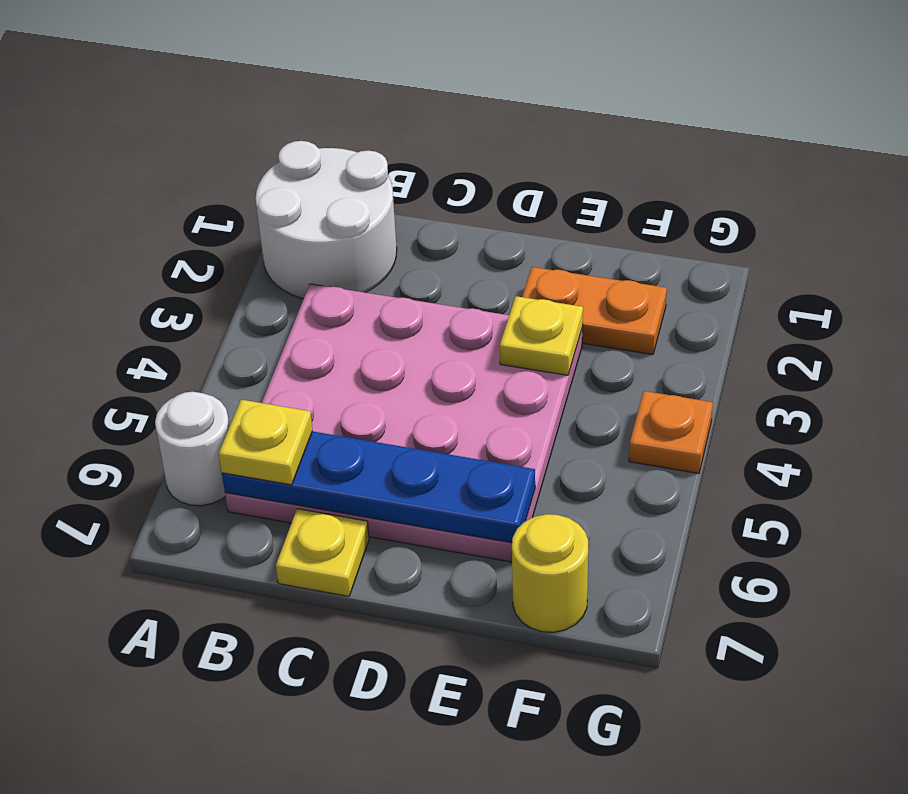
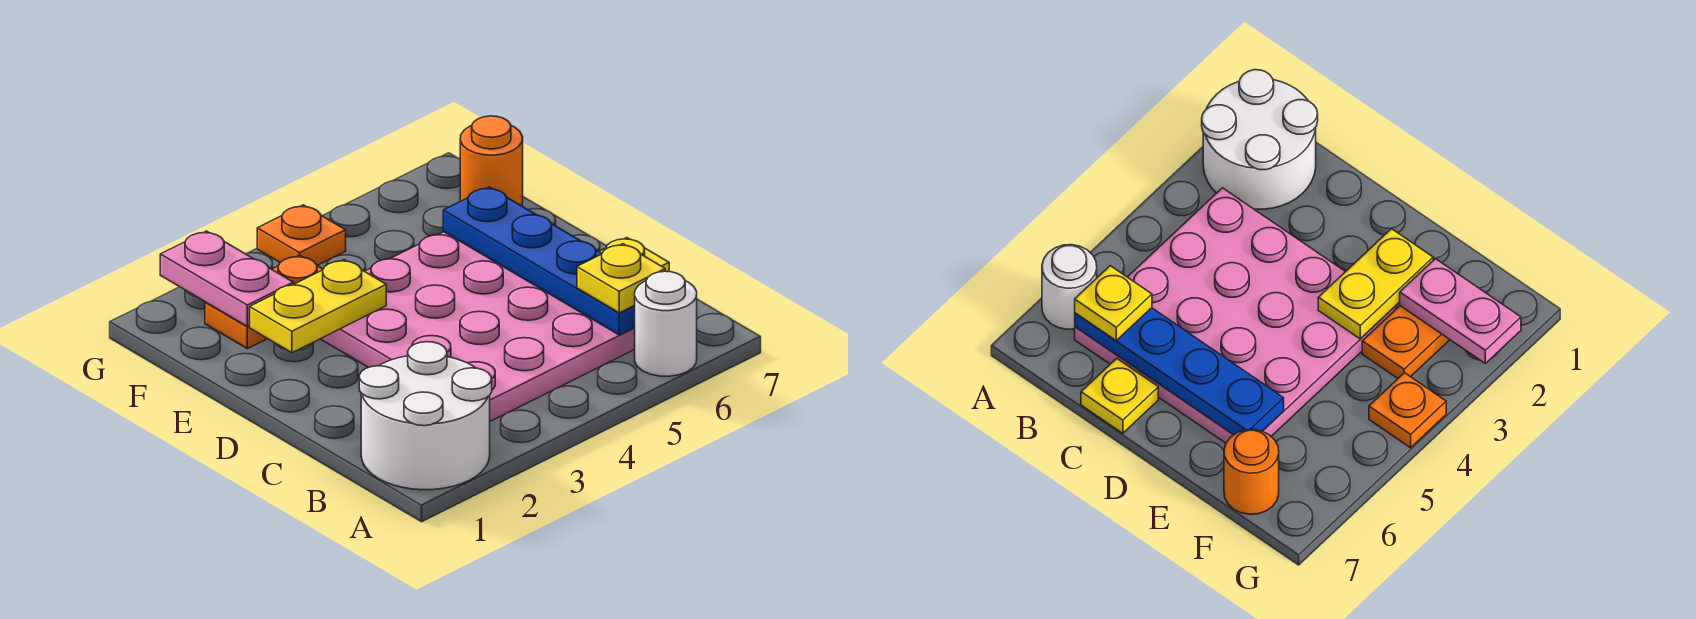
orange 1x2 plate [522,267,667,355] -> orange 1x2 plate turned to [205,255,323,349]
yellow 1x1 plate [500,296,583,375] -> yellow 1x2 plate [250,260,386,353]
none -> pink 1x2 plate [160,231,294,326]
yellow 1x1 round brick [512,514,588,632] -> orange 1x1 round brick [460,116,523,206]

